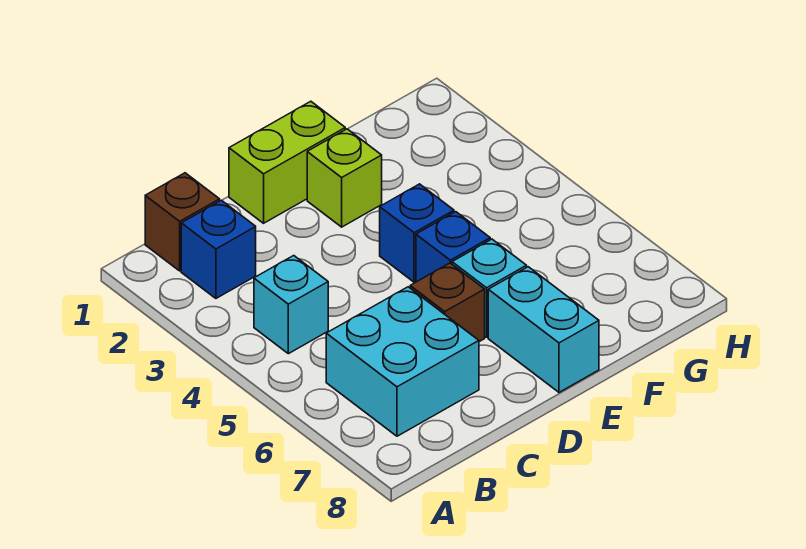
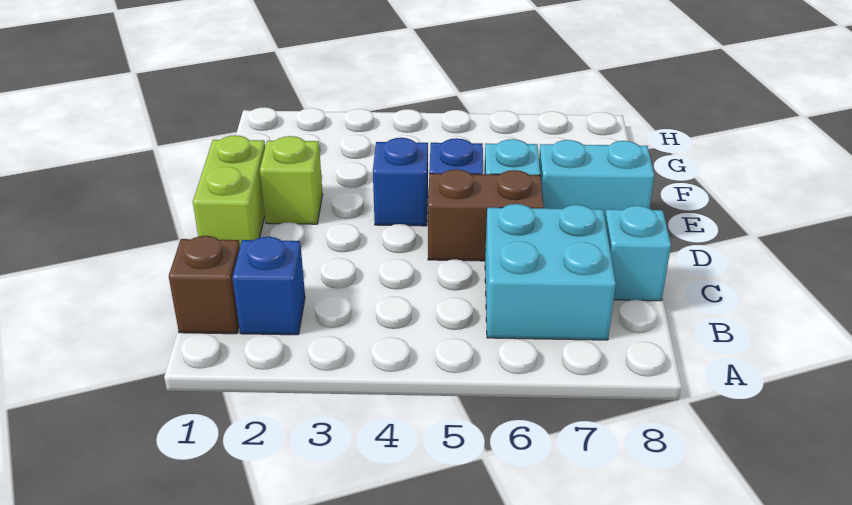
cyan 1x1 brick [254,256,328,354] -> cyan 1x1 brick moved to [605,206,671,301]
brown 1x1 brick [410,263,485,342] -> brown 1x2 brick [428,169,544,261]

